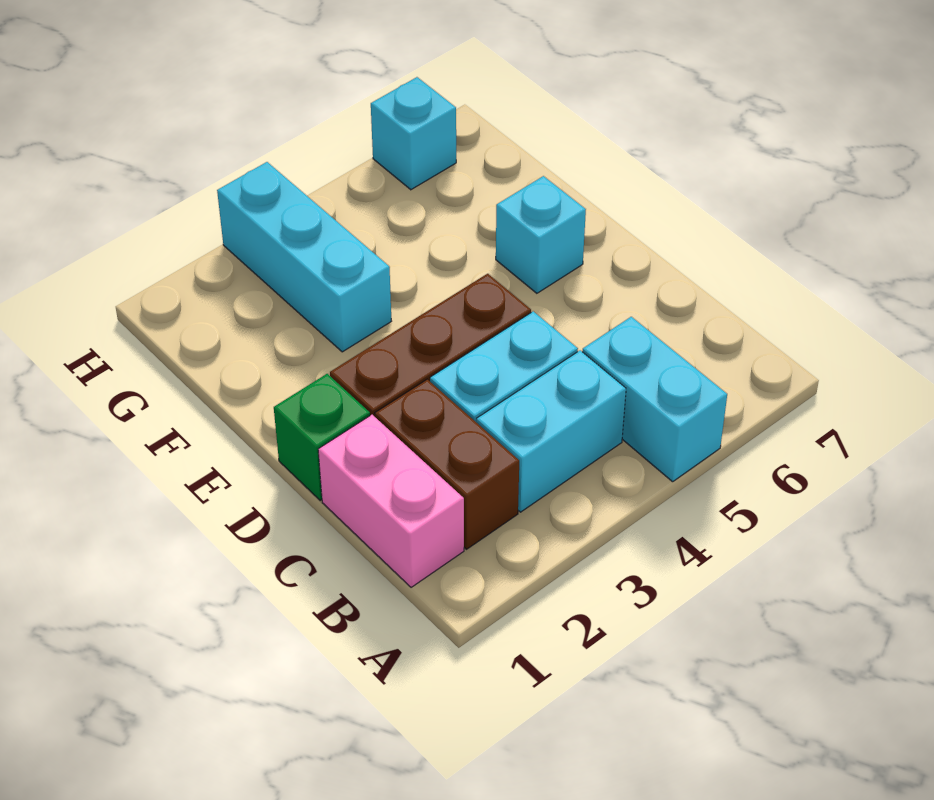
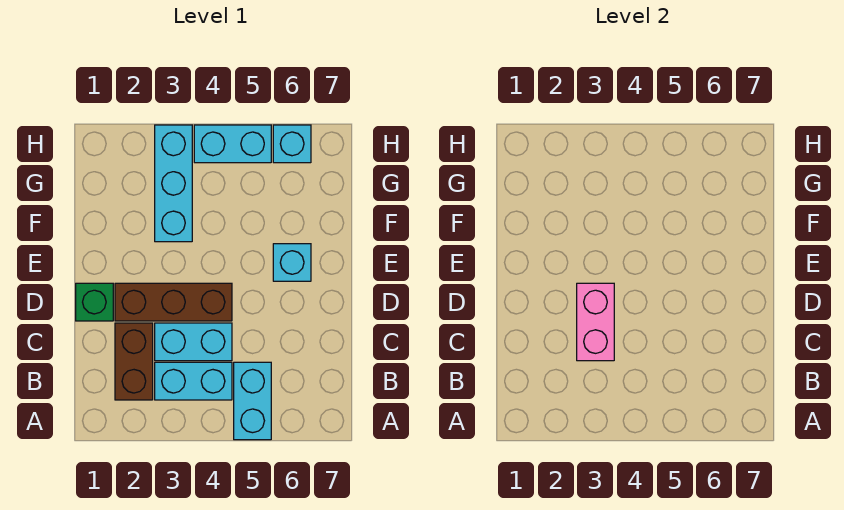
pink 1x2 brick [318,415,464,587] -> pink 1x2 brick moved to [577,283,614,361]
none -> cyan 1x2 brick [194,125,271,163]

